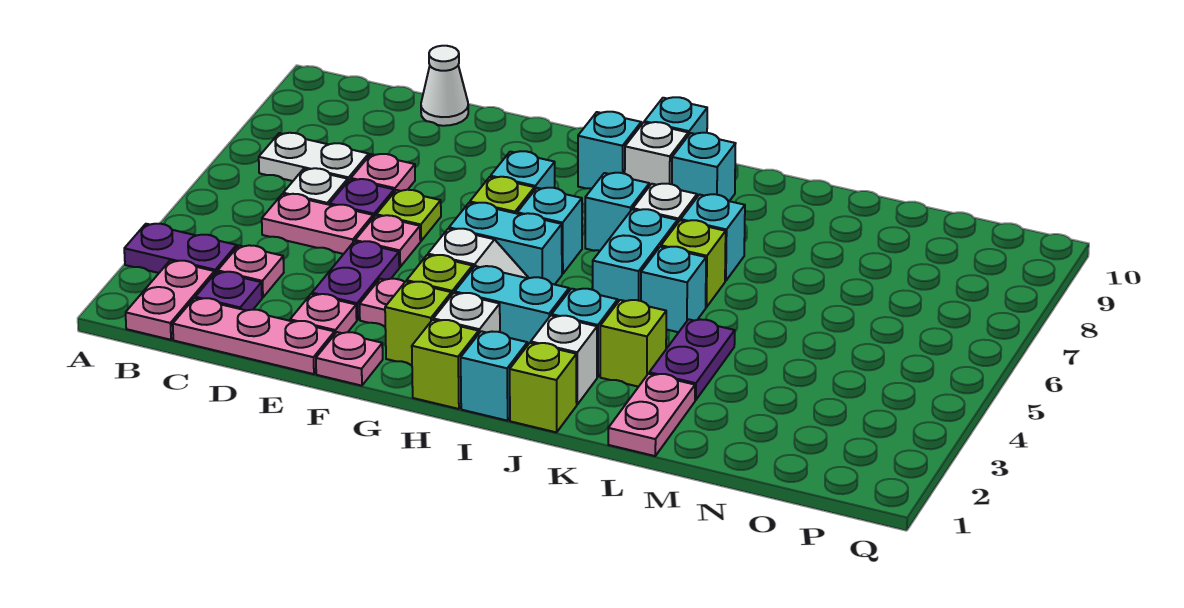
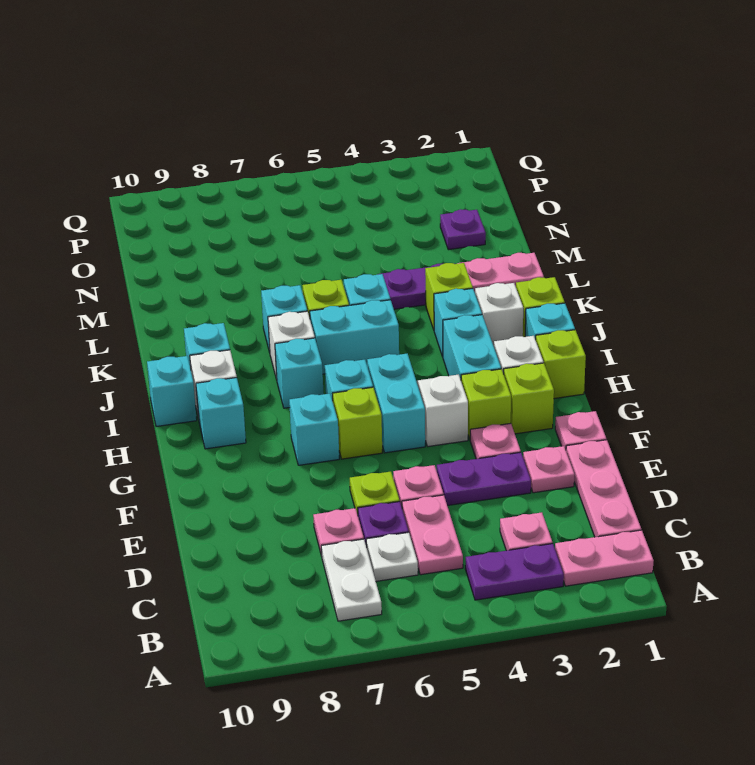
purple 1x2 plate [124,224,237,274] -> purple 1x2 plate turned to [465,544,564,600]
purple 1x1 plate [195,272,262,311] -> purple 1x1 plate moved to [440,209,486,250]
white 1x1 cone [421,46,468,126] -> none

